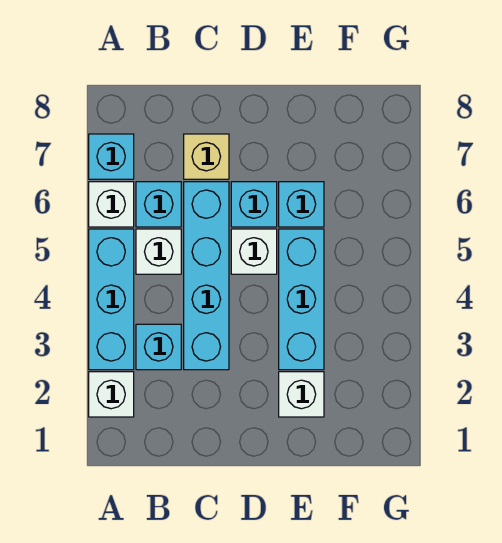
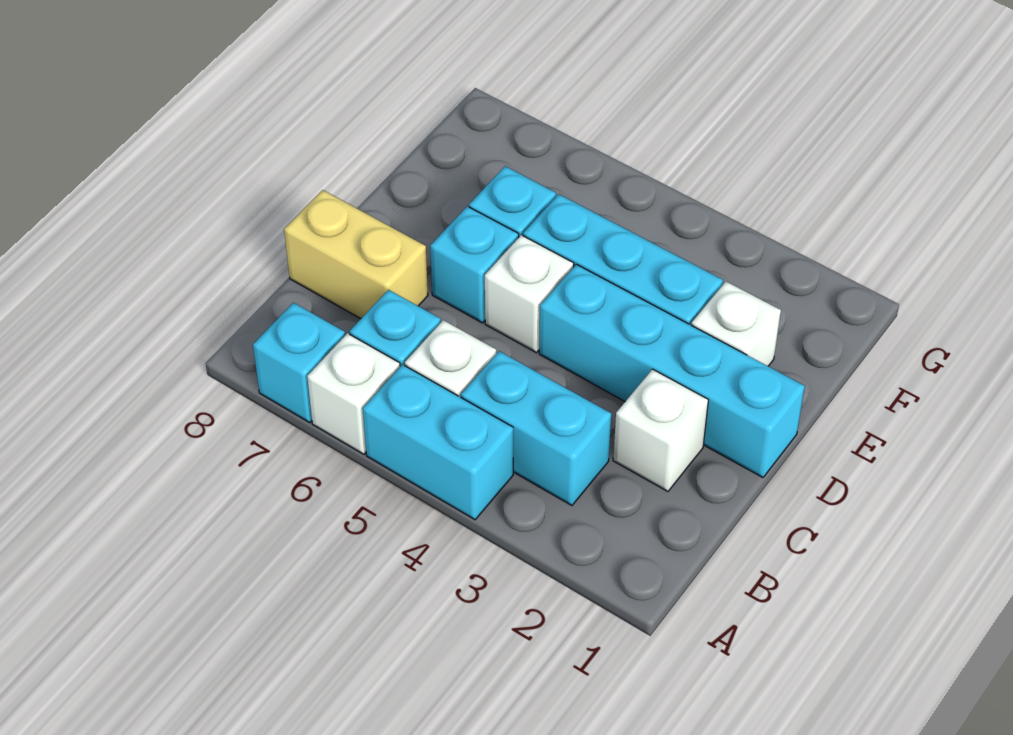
white 1x1 brick [89,372,134,417] -> white 1x1 brick moved to [613,369,708,491]
cyan 1x3 brick [89,229,134,370] -> cyan 1x2 brick [363,365,513,520]
cyan 1x1 brick [136,324,181,370] -> cyan 1x2 brick [461,351,611,505]
cyan 1x4 brick [184,182,229,370] -> cyan 1x4 brick moved to [539,264,805,477]
tan 1x1 brick [184,134,229,179] -> tan 1x2 brick [284,190,428,319]

